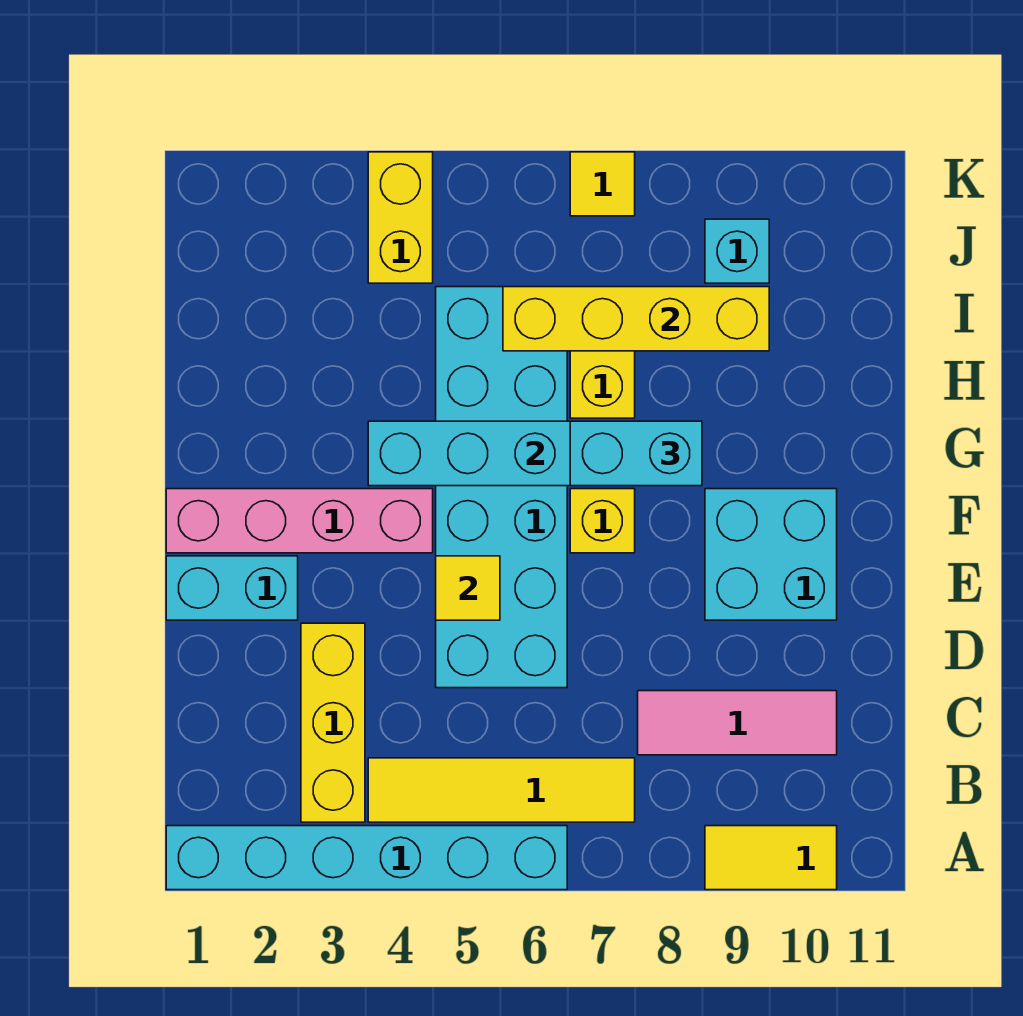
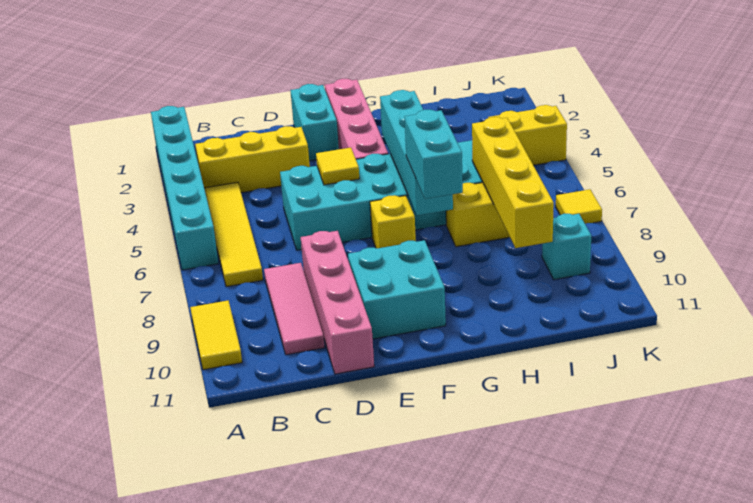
none -> pink 1x4 brick [301,231,374,374]

